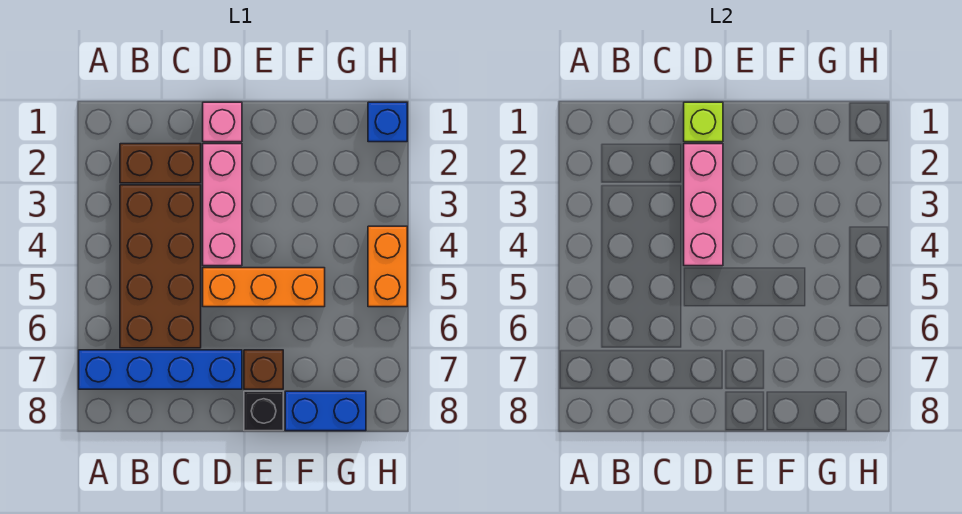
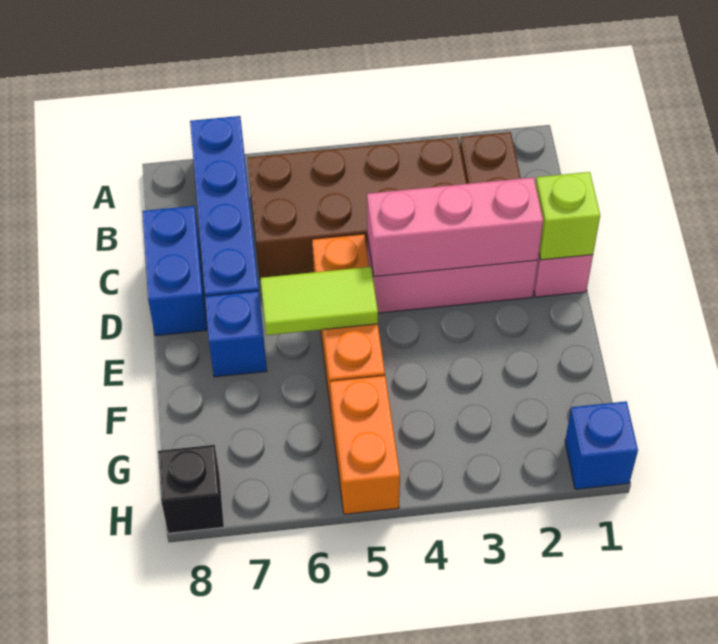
none -> lime 1x2 tile [260,267,378,335]
brown 1x1 brick [244,350,283,389] -> blue 1x1 brick [205,291,267,377]
black 1x1 brick [244,391,283,431] -> black 1x1 brick moved to [158,445,224,533]
blue 1x2 brick [285,391,366,431] -> blue 1x2 brick moved to [142,206,207,336]
orange 1x2 brick [368,226,407,307] -> orange 1x2 brick turned to [330,376,400,514]

